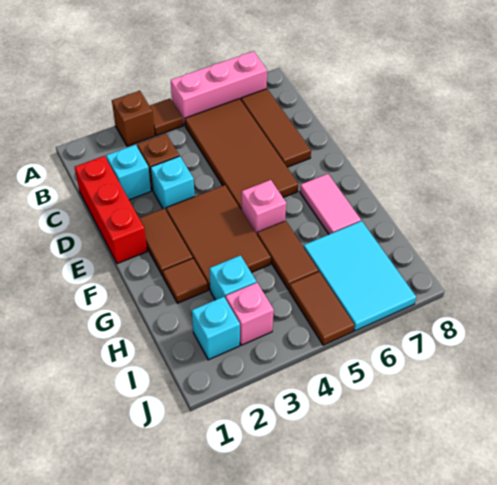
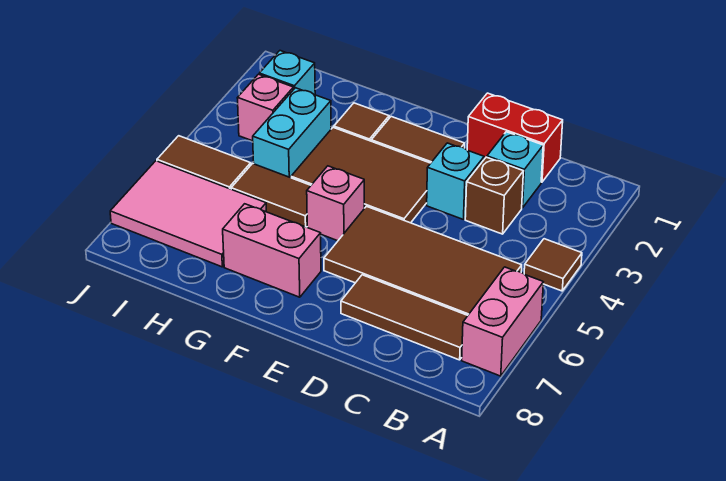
brown 1x1 brick [112,91,155,146] -> none
pink 1x3 brick [171,51,267,125] -> pink 1x2 brick [462,267,543,376]
red 1x3 brick [75,156,147,264] -> red 1x2 brick [467,93,563,182]
pink 1x2 tile [300,174,361,234] -> pink 1x2 brick [223,204,321,297]
cyan 1x1 brick [209,255,256,300] -> cyan 1x2 brick [253,88,331,178]
cyan 2x3 tile [304,221,416,331] -> pink 2x3 tile [110,161,266,267]

